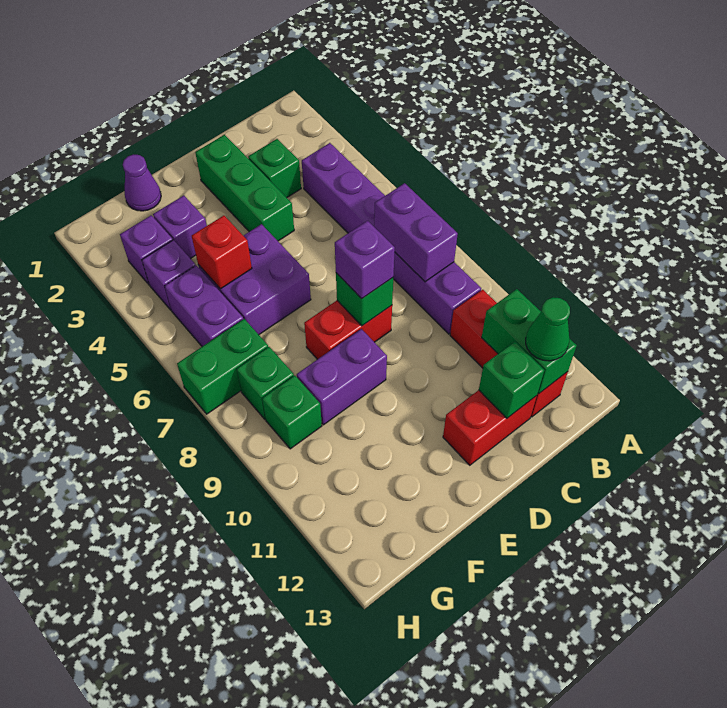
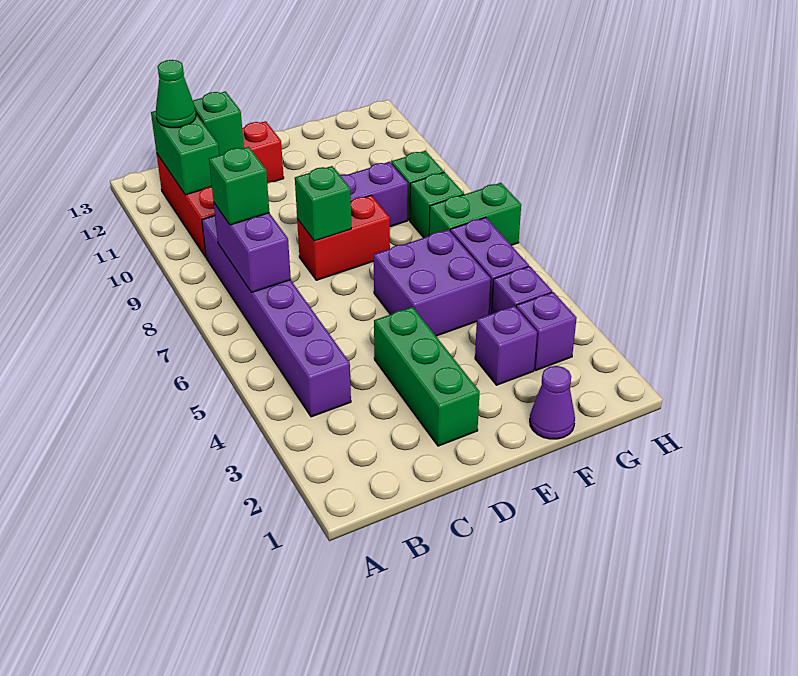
green 1x1 brick [248,139,301,198] -> green 1x1 brick moved to [209,147,269,225]
purple 1x1 brick [335,221,395,299] -> none
red 1x1 brick [192,216,252,289] -> none

